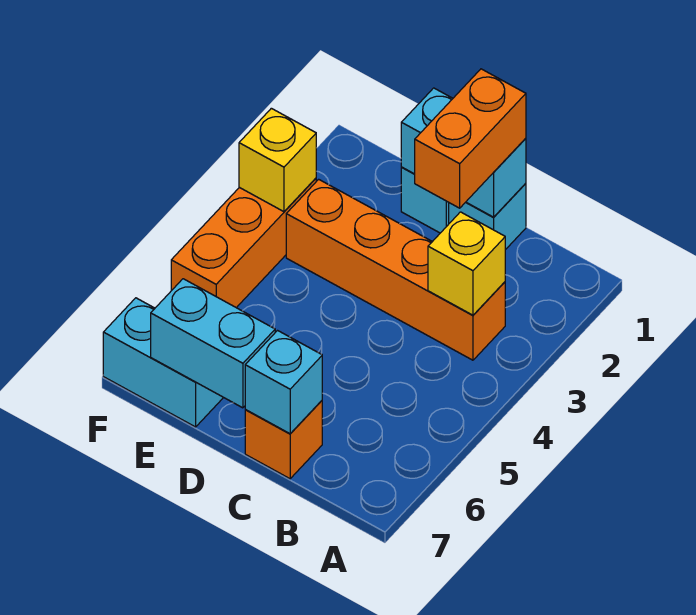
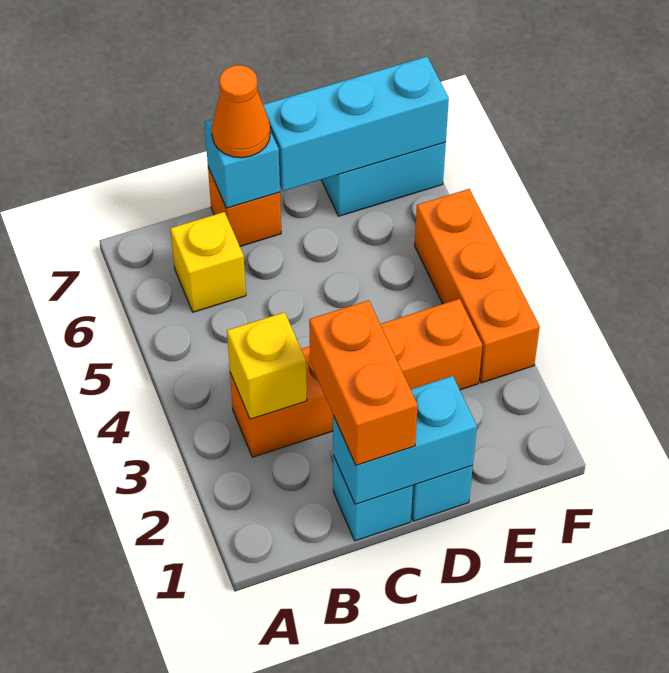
none -> orange 1x1 cone [212,65,270,158]
cyan 1x2 brick [151,279,275,408] -> cyan 1x3 brick [263,57,449,191]
yellow 1x1 brick [239,108,316,212] -> yellow 1x1 brick moved to [170,212,246,312]

